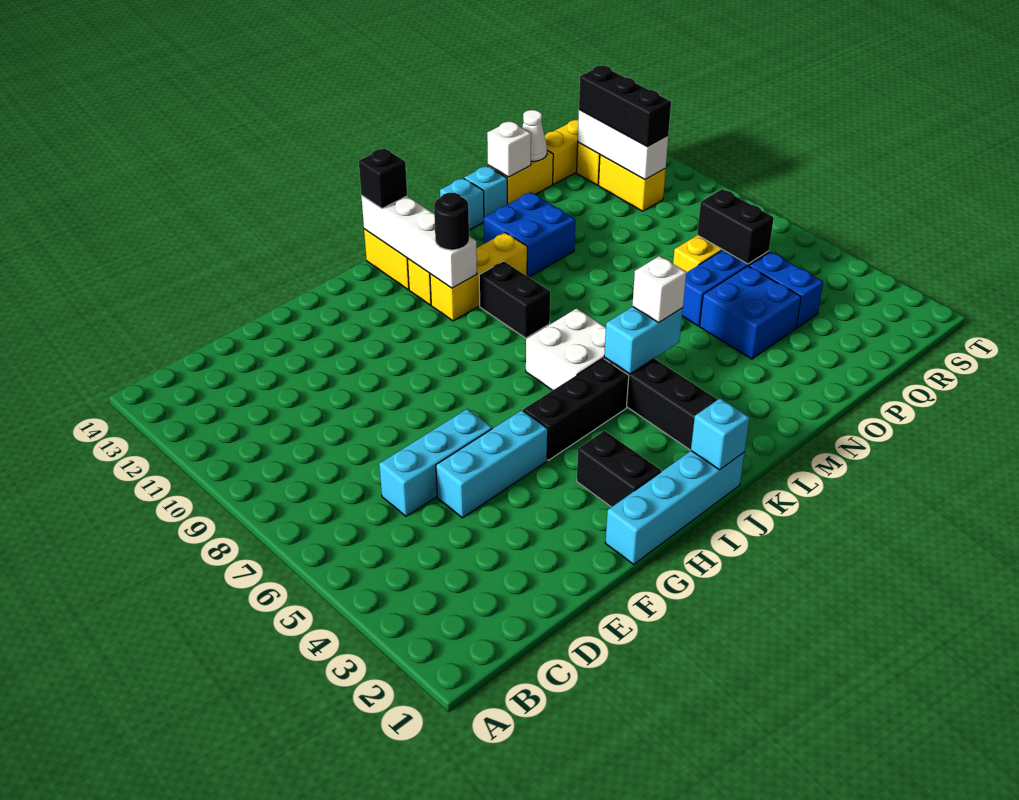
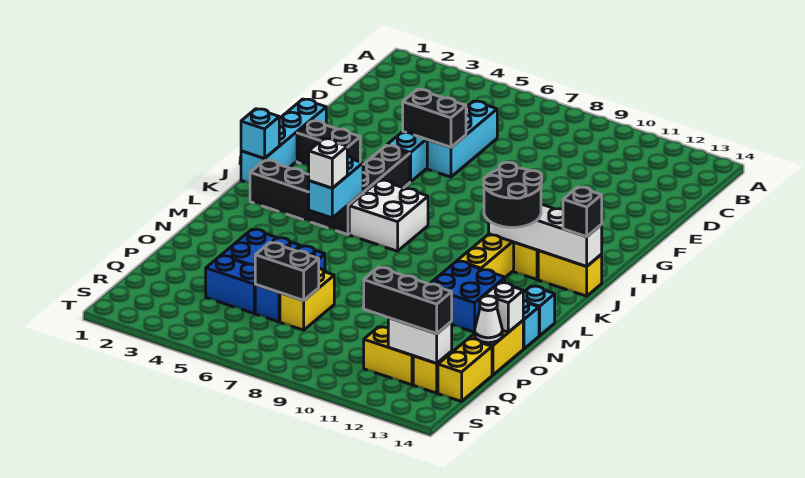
black 1x1 round brick [434,193,469,250] -> black 2x2 round brick [484,162,542,227]
black 1x2 brick [479,261,550,338] -> black 1x2 brick moved to [403,89,466,147]
white 1x3 brick [578,110,668,180] -> white 1x2 brick [388,318,452,363]

